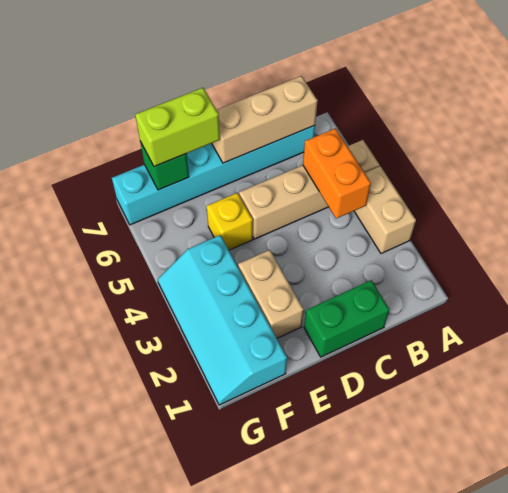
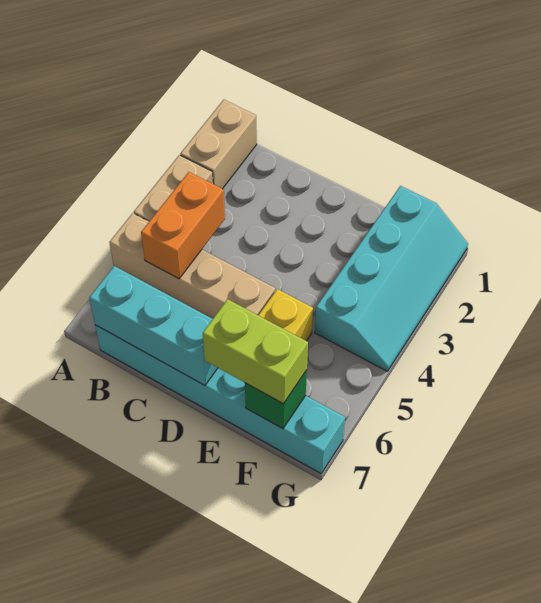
tan 1x3 brick [212,76,318,163] -> cyan 1x3 brick [89,266,217,385]
green 1x2 brick [304,280,389,357] -> none
tan 1x2 brick [238,250,304,338] -> tan 1x2 brick moved to [180,100,257,189]

